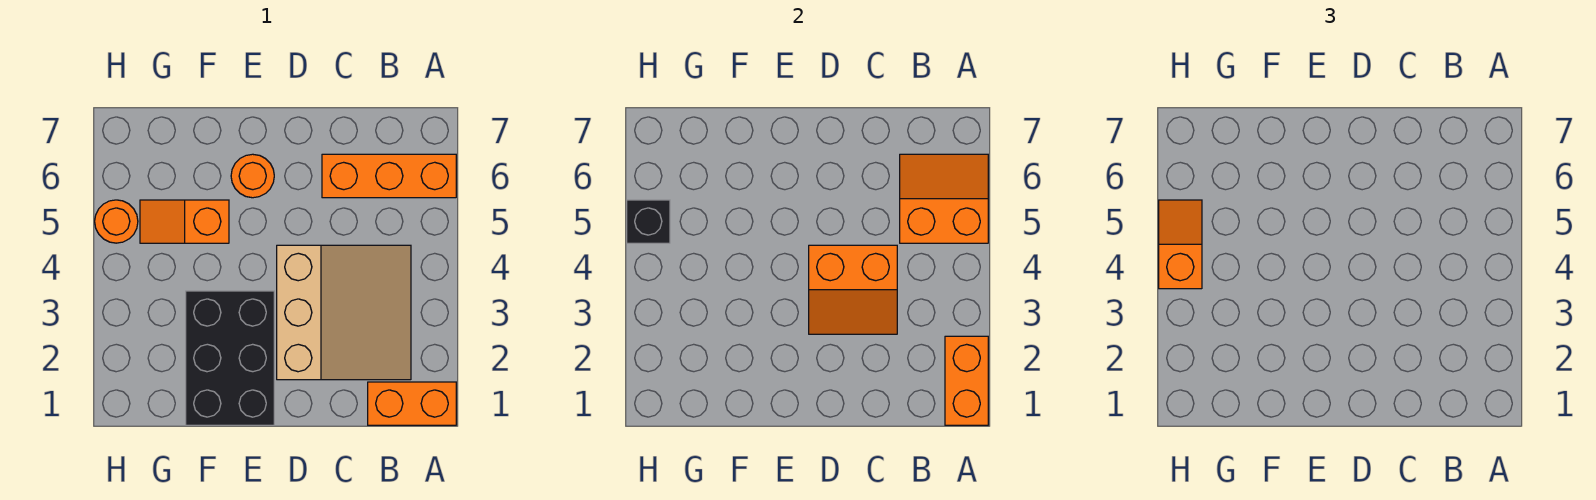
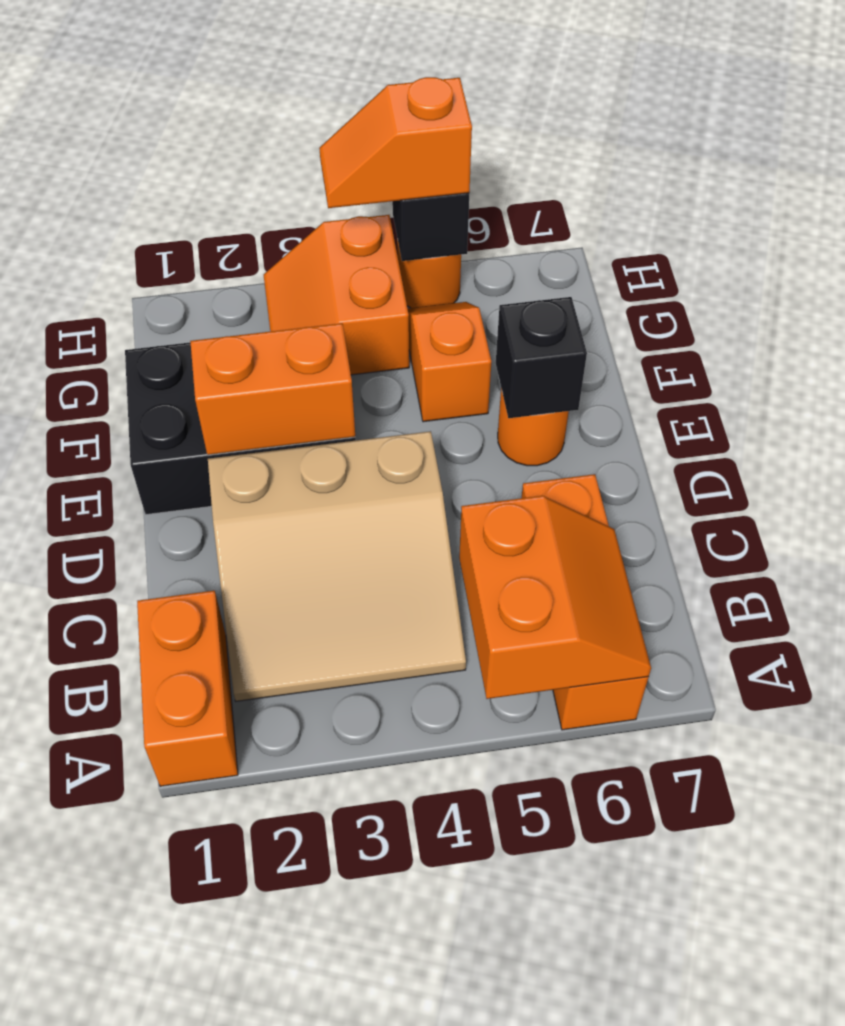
orange 1x2 brick [945,336,988,425] -> orange 1x2 brick moved to [190,323,355,455]
orange 2x2 slope [809,245,897,334] -> orange 2x2 slope moved to [264,215,409,375]
none -> black 1x1 brick [496,297,587,418]
orange 1x2 slope [1159,200,1202,289] -> orange 1x2 slope turned to [319,77,472,208]

